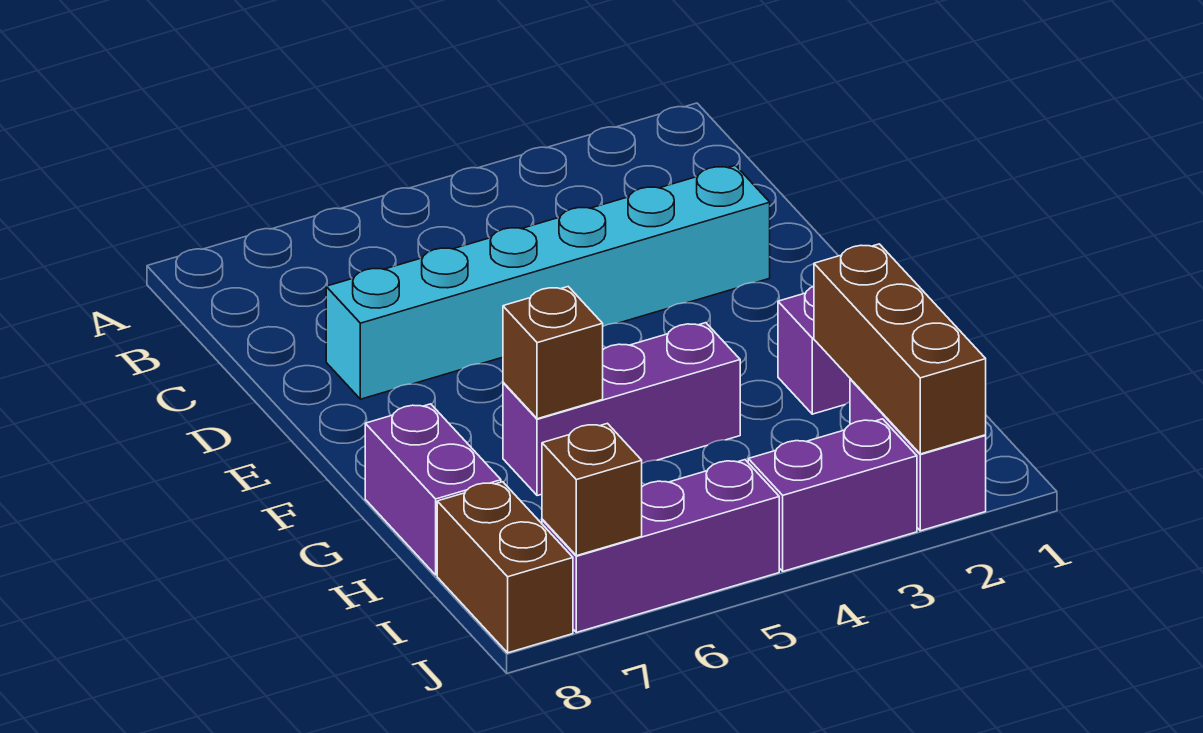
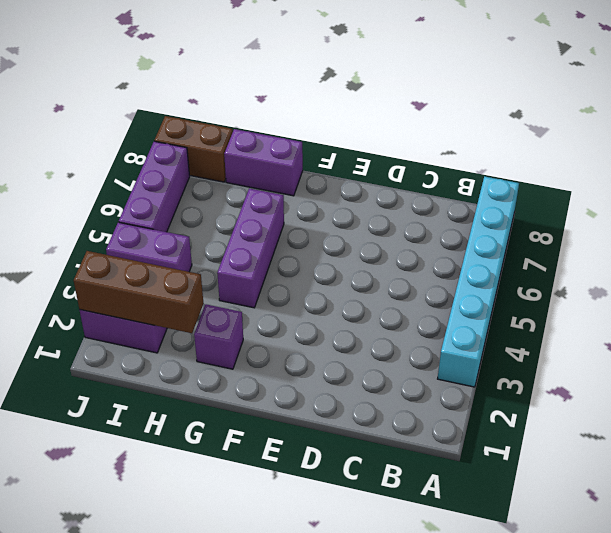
cyan 1x6 brick [326,165,770,399] -> cyan 1x6 brick moved to [438,176,519,387]
brown 1x1 brick [503,287,603,419] -> none
purple 1x2 brick [748,419,917,571] -> purple 1x2 brick turned to [106,222,192,272]
brown 1x1 brick [542,423,642,556] -> none

